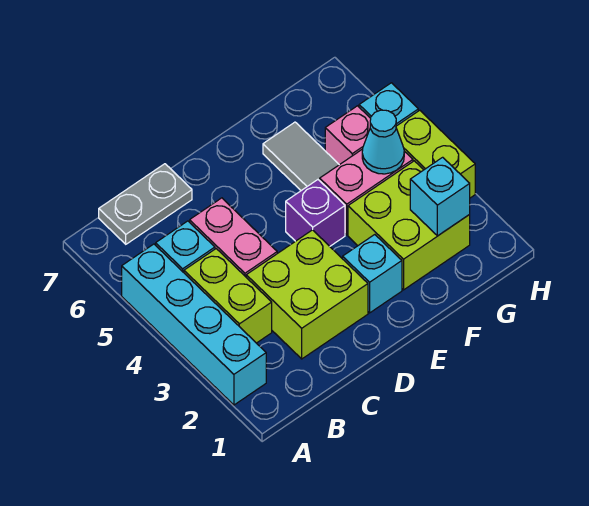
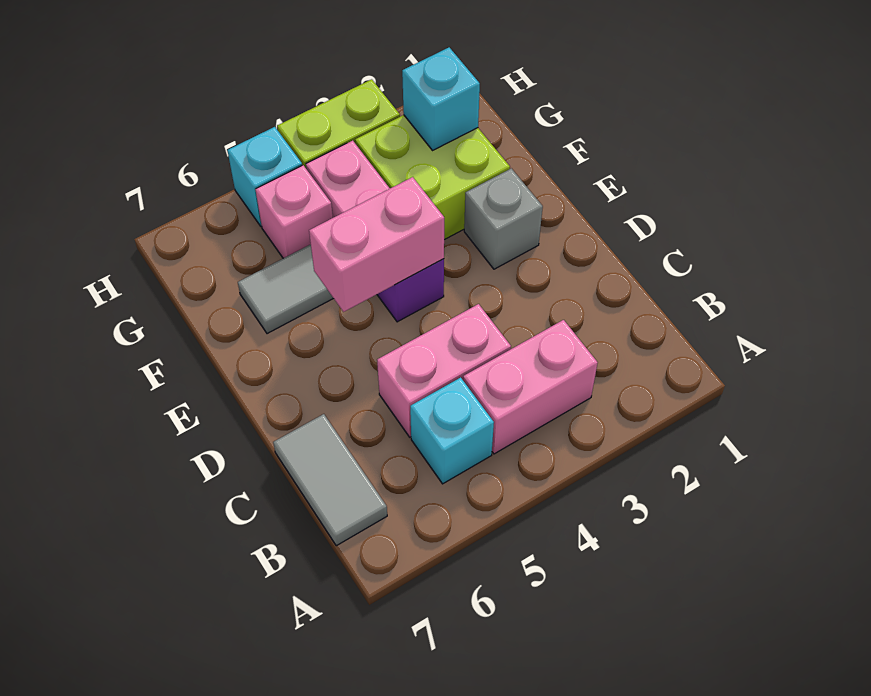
cyan 1x4 brick [122,244,266,405] -> none
lime 1x2 brick [184,249,272,343] -> pink 1x2 brick [463,320,598,454]
grey 1x2 plate [99,164,192,244] -> grey 1x2 tile [273,414,387,546]
lime 2x2 brick [246,230,368,359] -> none
cyan 1x1 brick [343,235,402,313] -> grey 1x1 brick [464,168,543,269]
none -> pink 1x2 brick [309,177,444,312]
cyan 1x1 cone [362,110,404,174] -> none

